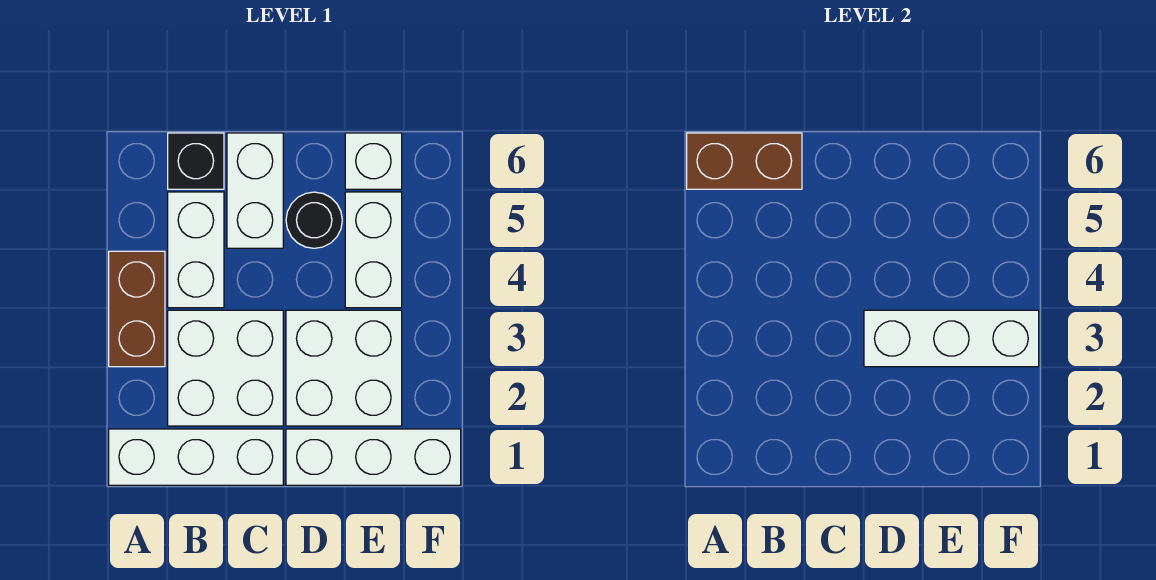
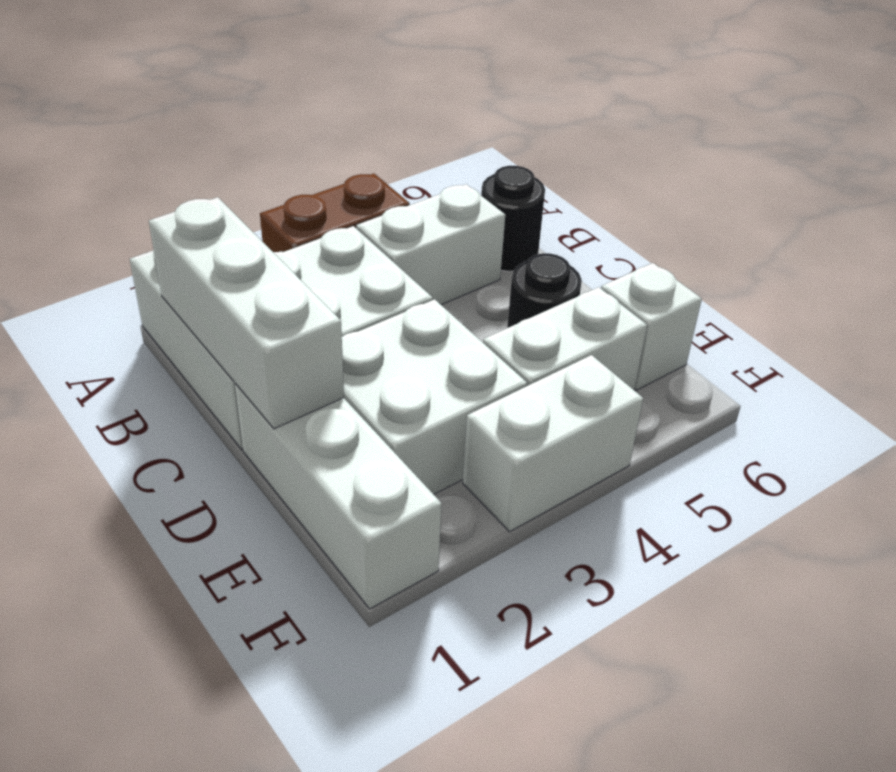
brown 1x2 brick [687,133,802,189] -> none
black 1x1 brick [168,133,224,189] -> black 1x1 round brick [481,166,545,271]
white 1x2 brick [227,133,283,248] -> white 1x2 brick moved to [463,355,643,532]
white 1x3 brick [864,310,1039,367] -> white 1x3 brick moved to [149,197,344,429]

